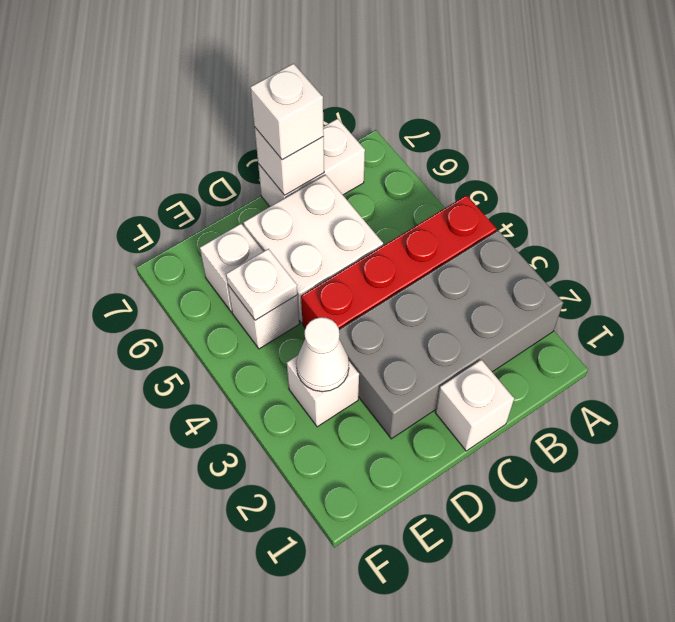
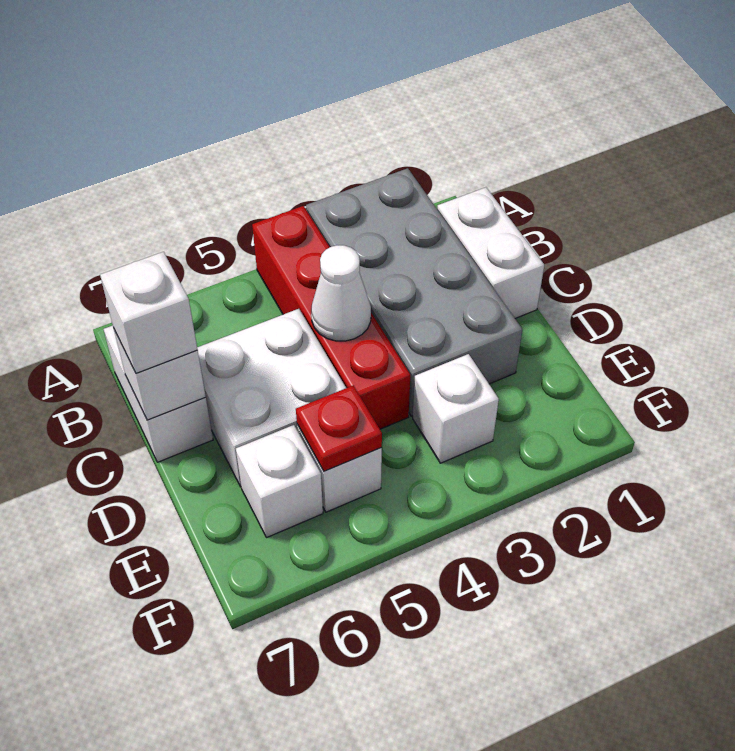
white 1x1 brick [435,360,514,451] -> white 1x2 brick [437,187,544,318]
white 1x1 cone [296,317,349,392] -> white 1x1 cone moved to [311,245,371,341]
white 1x1 plate [226,249,297,320] -> red 1x1 plate [296,386,382,471]

